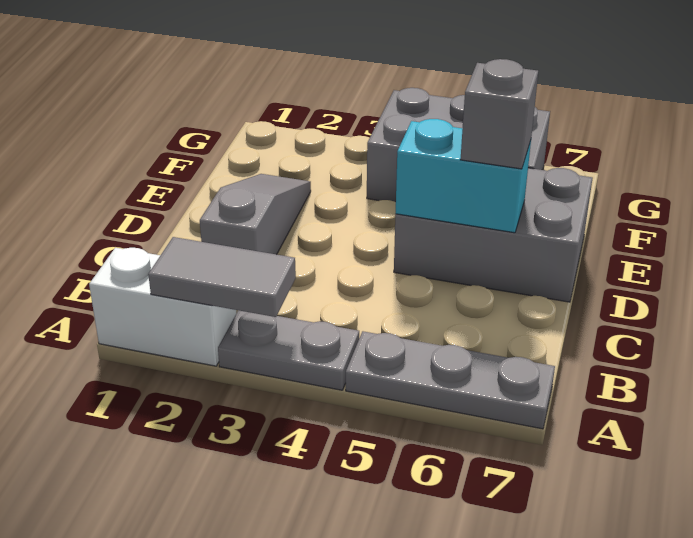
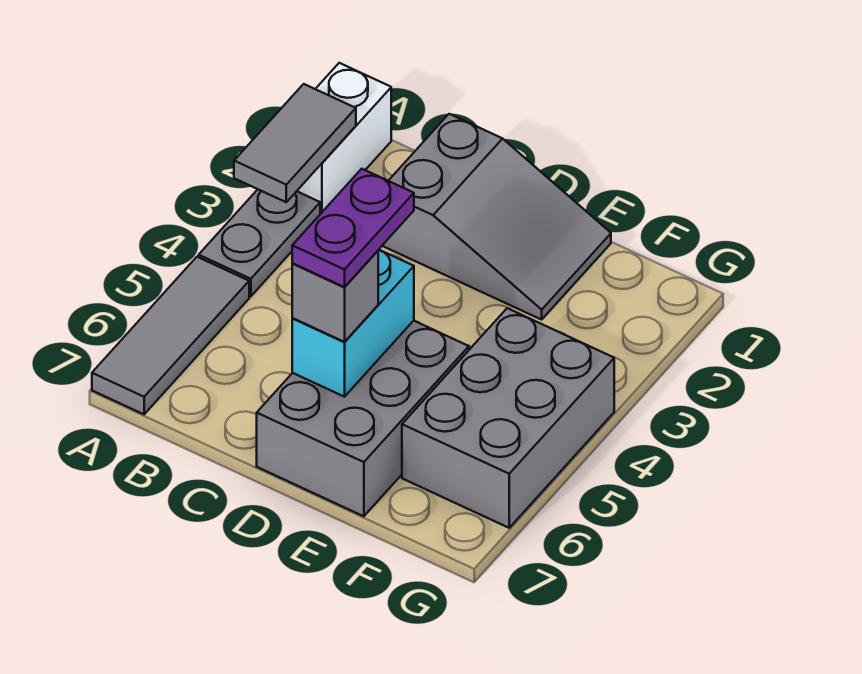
grey 1x3 plate [346,331,555,429] -> grey 1x3 tile [92,257,249,414]
grey 1x3 slope [200,174,311,255] -> grey 2x3 slope [382,114,611,320]
none -> purple 1x2 plate [292,169,414,287]

